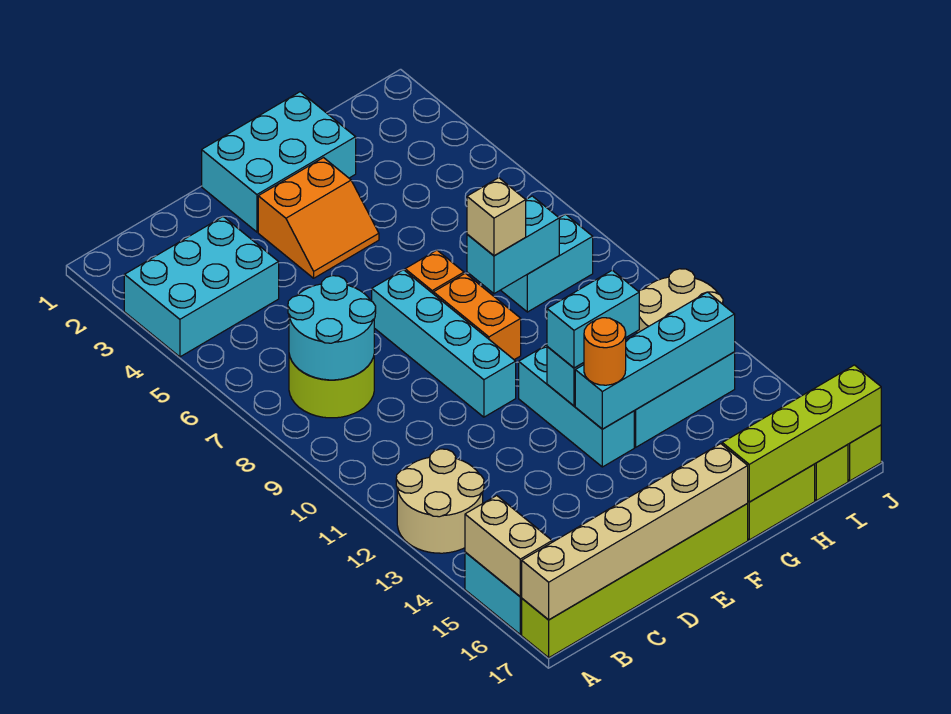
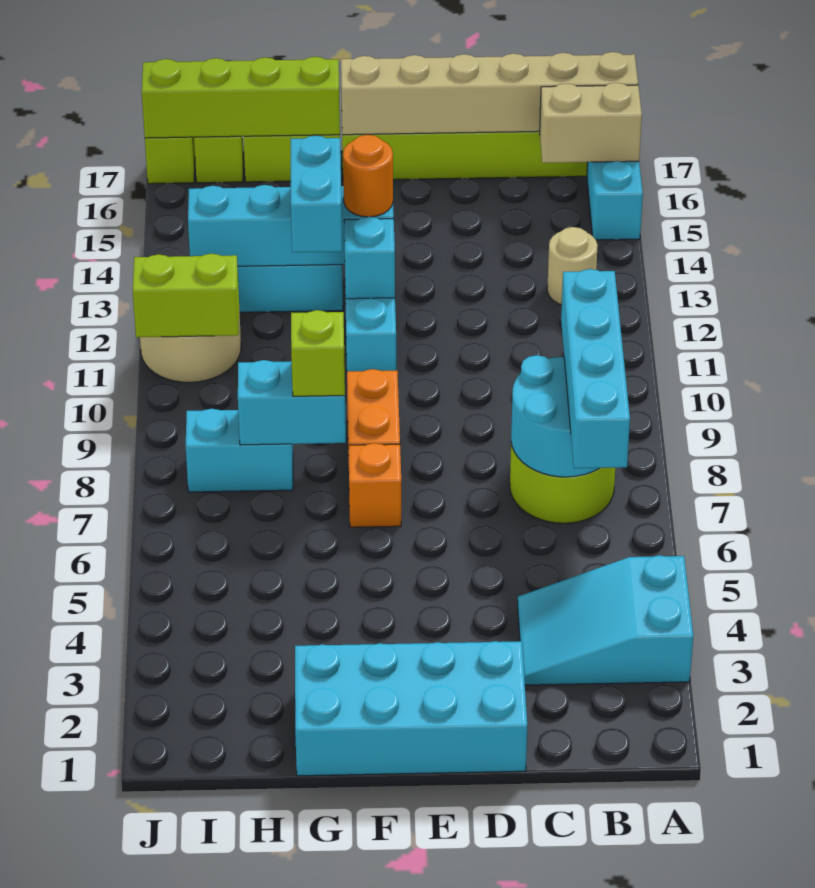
cyan 2x3 brick [124,217,279,357] -> cyan 2x3 slope [518,555,693,685]
tan 2x2 round brick [396,449,484,553] -> tan 1x1 round brick [547,227,598,305]
tan 1x2 brick [465,496,552,597] -> tan 1x2 brick turned to [540,83,642,163]
cyan 2x3 brick [202,92,356,232] -> cyan 2x4 brick [295,641,527,776]
orange 2x2 slope [258,158,379,278] -> none
cyan 1x4 brick [372,270,516,417] -> cyan 1x4 brick moved to [561,269,630,468]
cyan 1x2 brick [547,270,639,368] -> cyan 1x2 brick turned to [291,136,342,252]
tan 1x1 brick [467,178,526,256] -> lime 1x1 brick [291,310,345,396]
none -> lime 1x2 brick [133,254,239,337]

